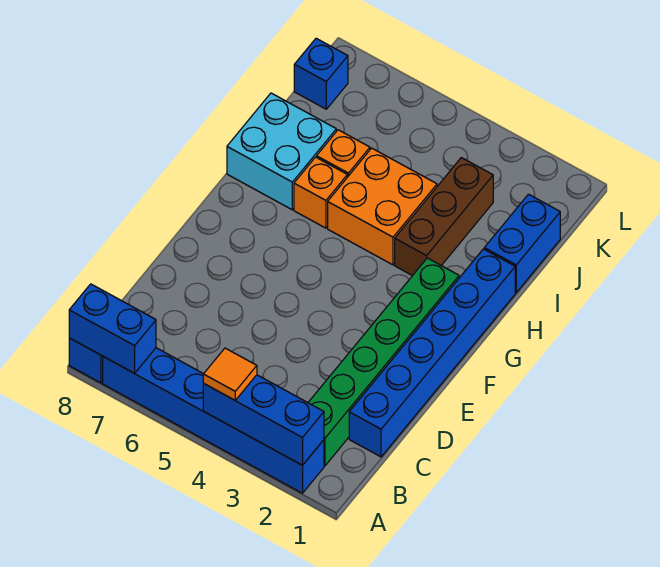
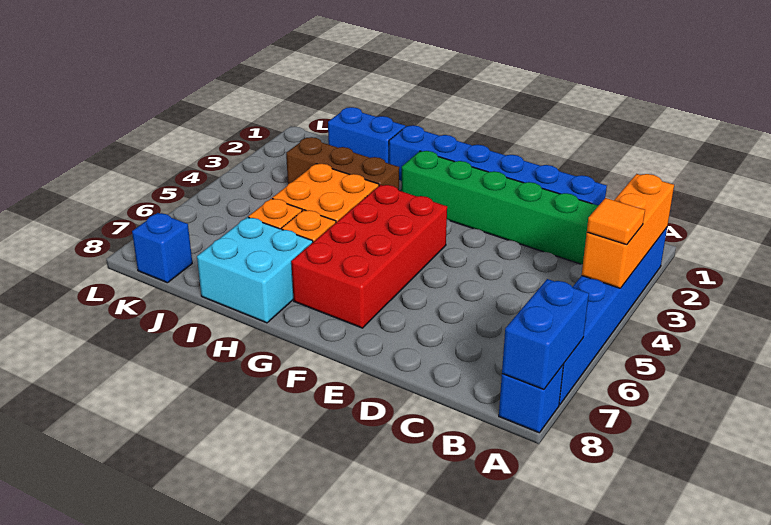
blue 1x3 brick [203,375,324,465] -> orange 1x3 brick [582,174,674,288]
none -> red 2x4 brick [291,185,447,328]

